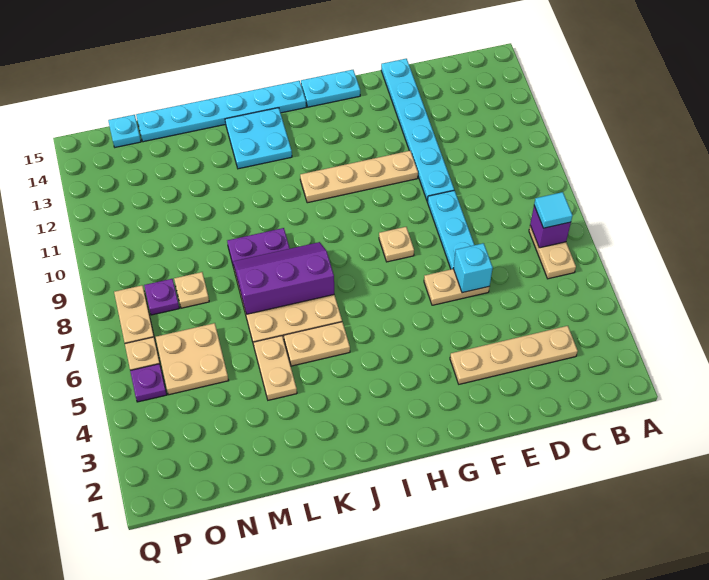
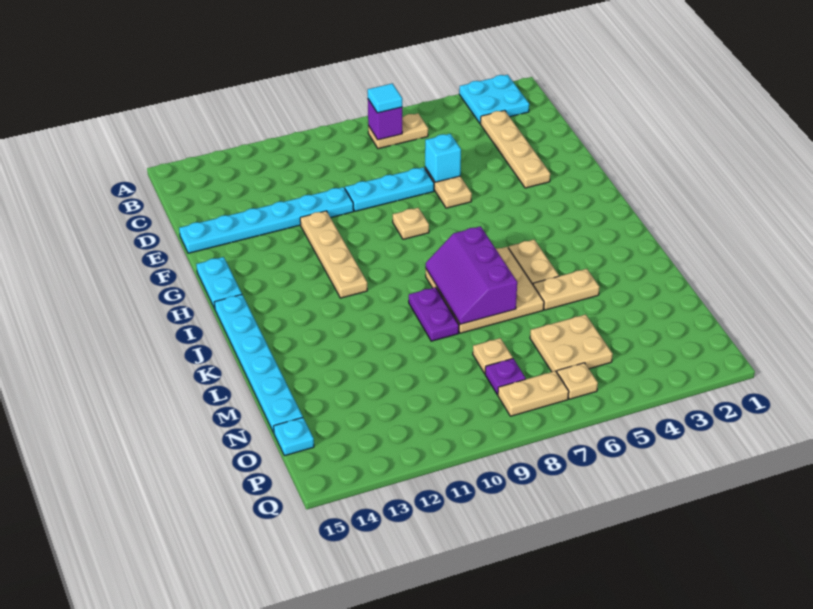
cyan 2x2 plate [225,108,292,169] -> cyan 2x2 plate moved to [459,75,529,124]
purple 1x1 plate [130,364,167,402] -> none

